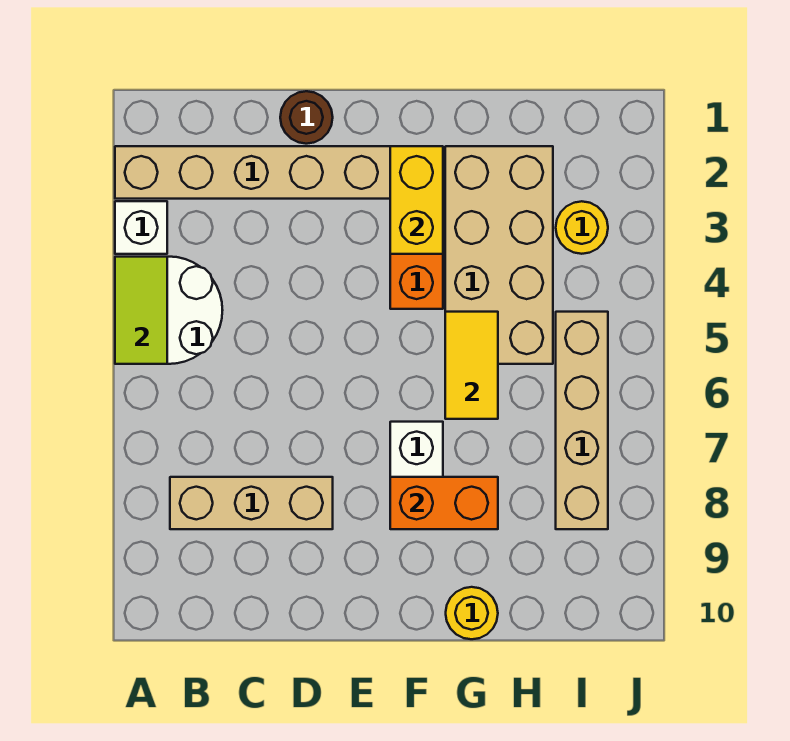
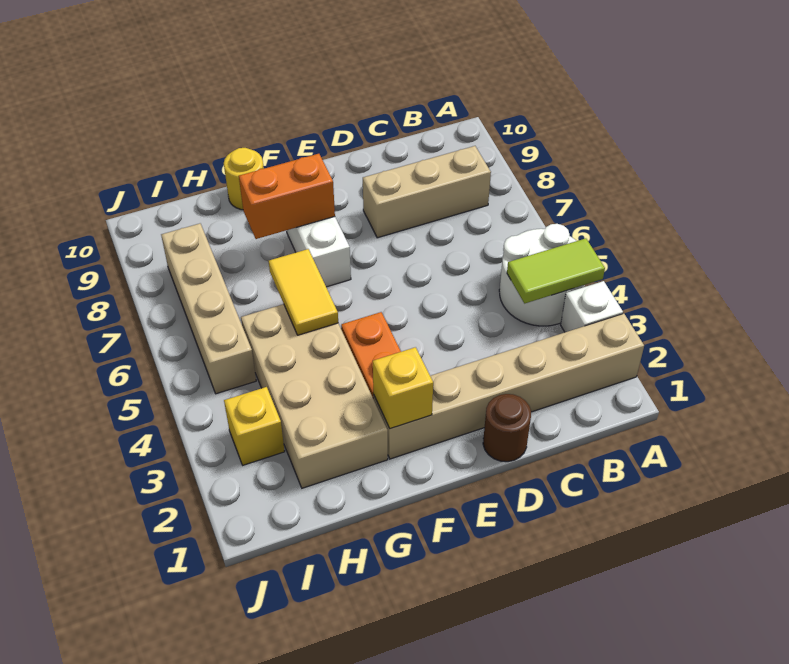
lime 1x2 tile [115,257,167,364] -> lime 1x2 tile turned to [507,238,605,304]
yellow 1x2 brick [390,146,443,254] -> yellow 1x1 brick [373,347,433,429]
yellow 1x1 round brick [556,201,608,254] -> yellow 1x1 brick [224,387,285,465]

